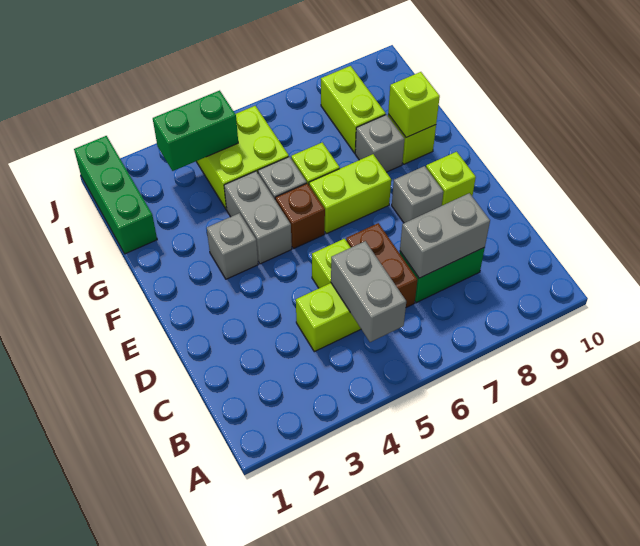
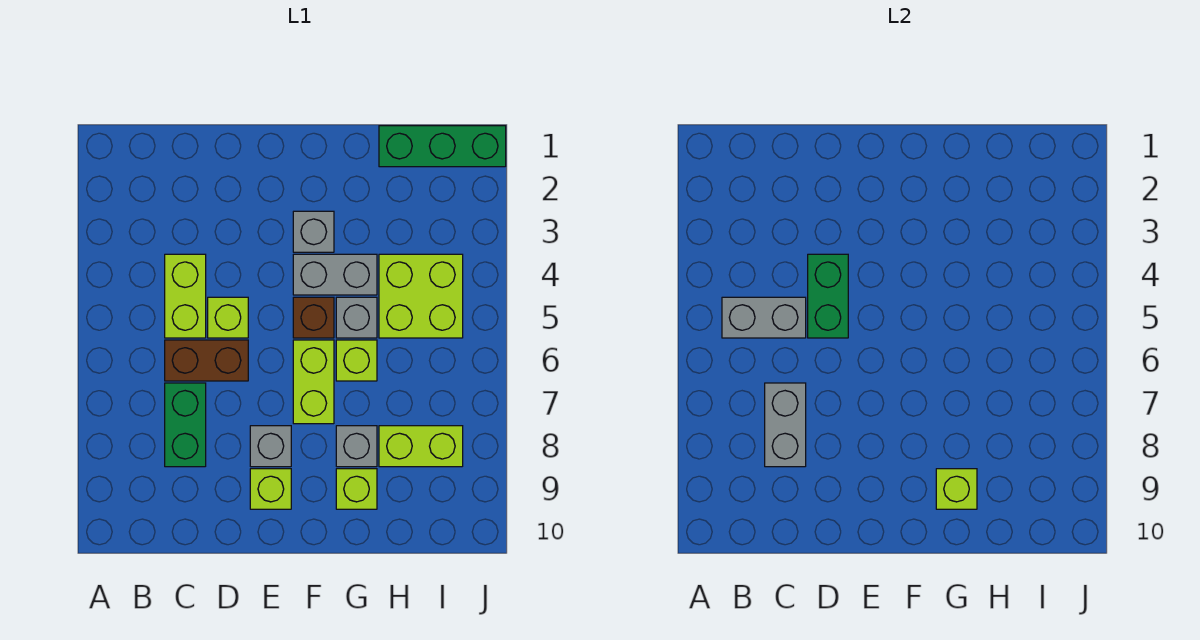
green 1x2 brick [153,90,238,171] -> green 1x2 brick moved to [808,254,848,338]

